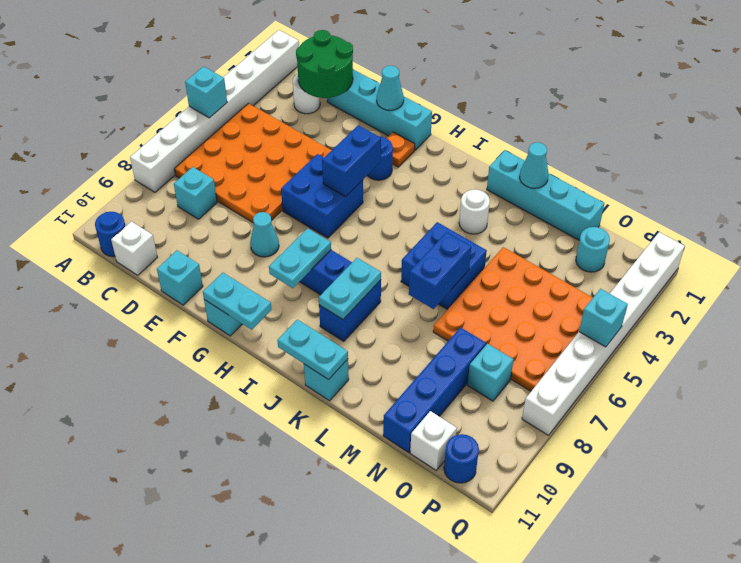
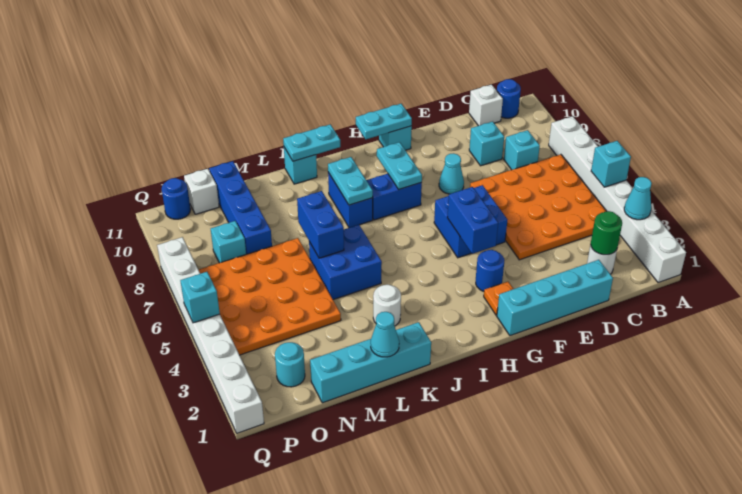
green 2x2 round brick [296,30,353,98] -> green 1x1 round brick [591,211,622,255]
cyan 1x1 brick [157,250,203,305] -> cyan 1x1 brick moved to [469,122,504,166]
cyan 1x1 cone [377,66,404,110] -> cyan 1x1 cone moved to [624,177,652,220]

